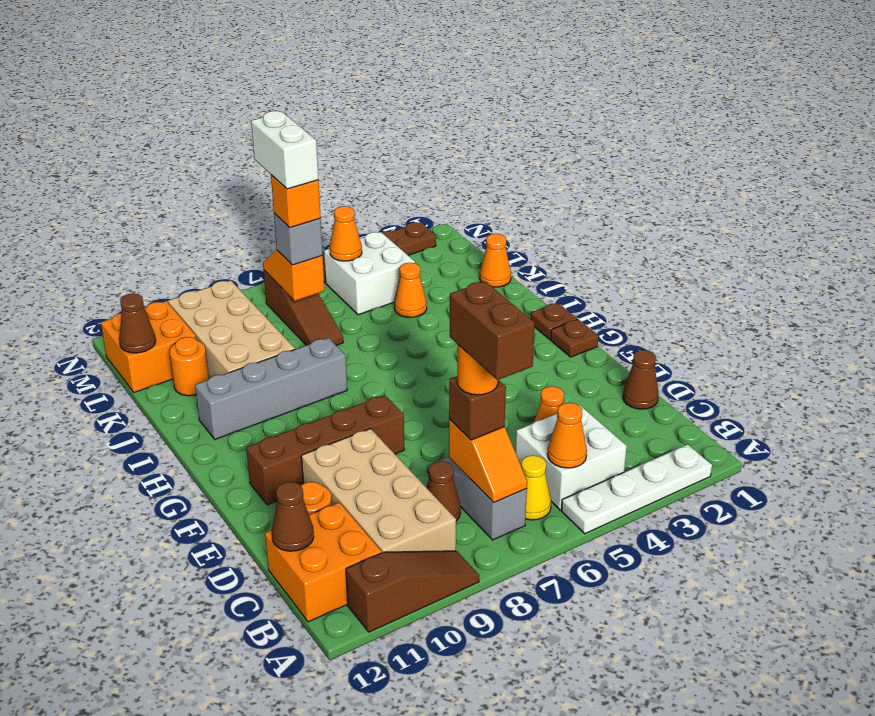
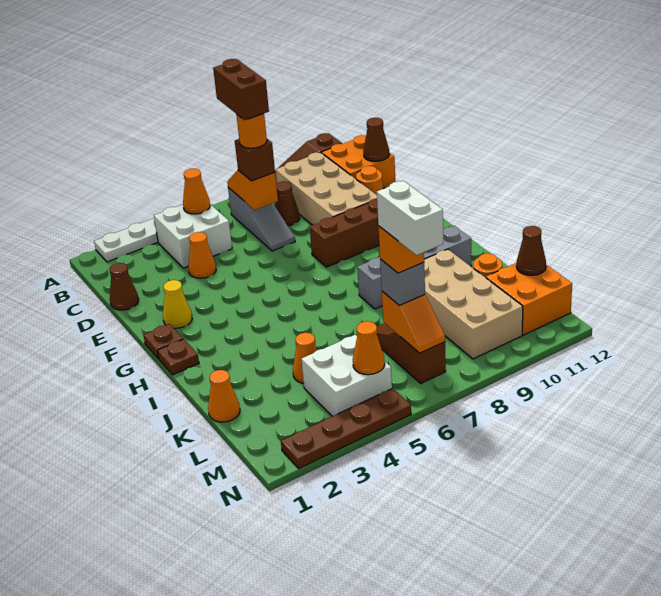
yellow 1x1 cone [521,455,551,520] -> yellow 1x1 cone moved to [163,280,192,328]

